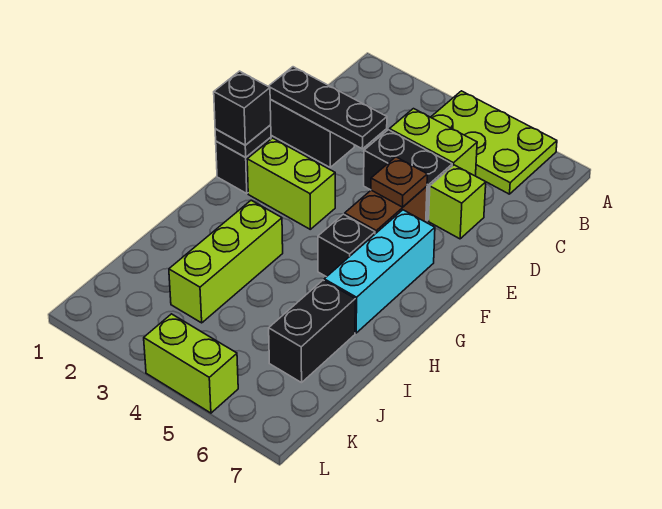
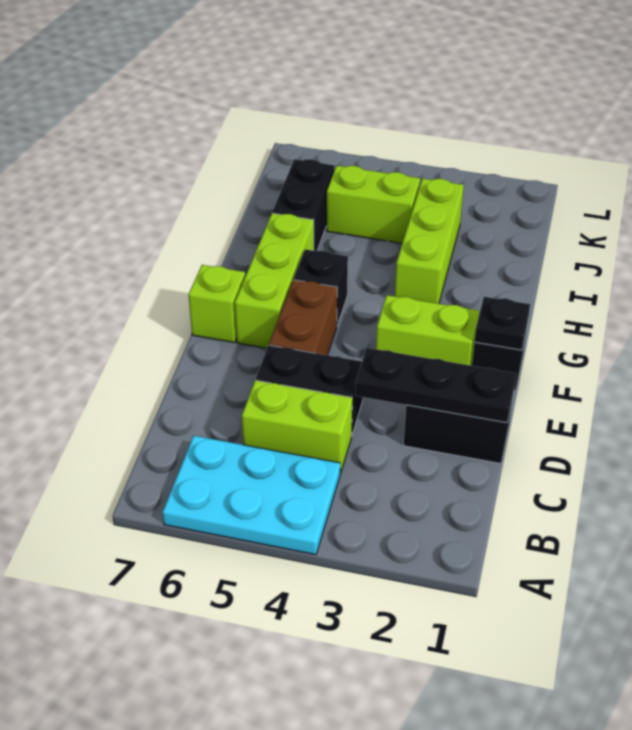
lime 2x3 plate [431,91,557,194] -> cyan 2x3 plate [163,436,340,555]
lime 1x1 brick [429,165,486,239] -> lime 1x1 brick moved to [188,265,245,343]
brown 1x1 plate [371,157,427,207] -> none
black 1x1 brick [214,71,271,145] -> none
cyan 1x3 brick [324,210,435,333] -> lime 1x3 brick [235,213,314,348]
lime 1x2 brick [144,314,238,413] -> lime 1x2 brick moved to [327,166,420,243]

